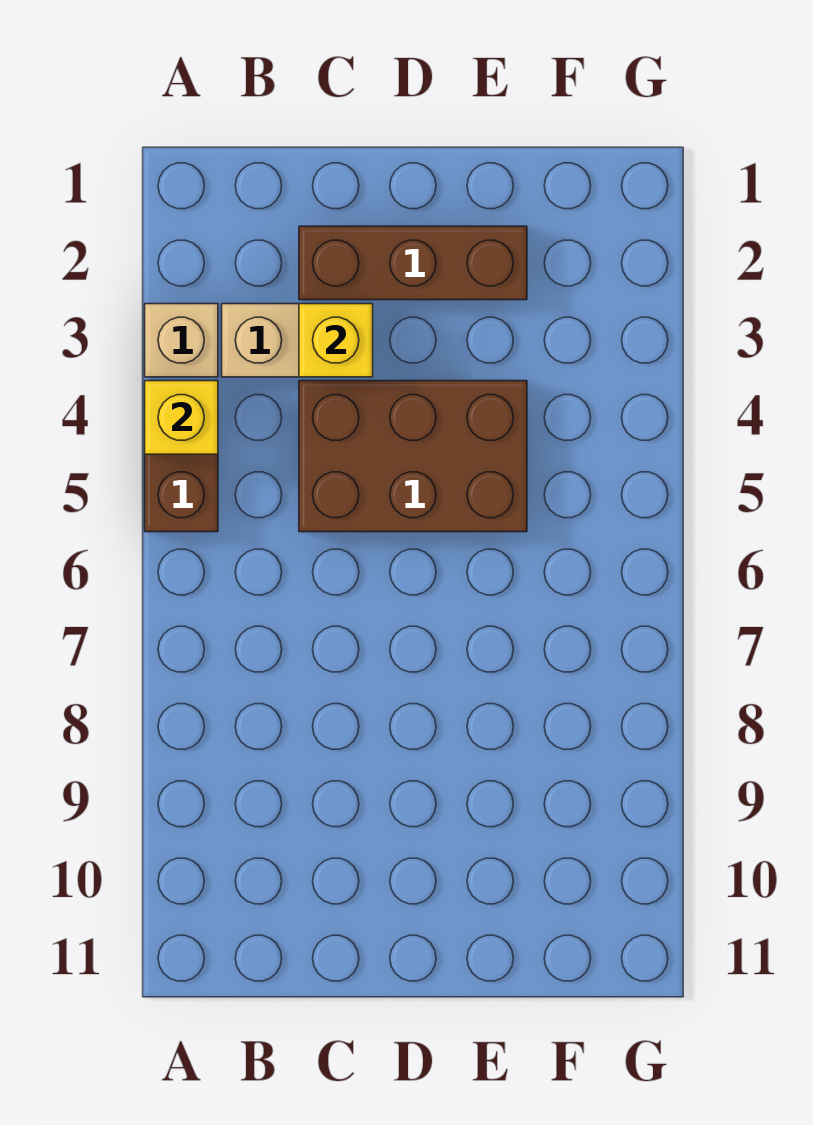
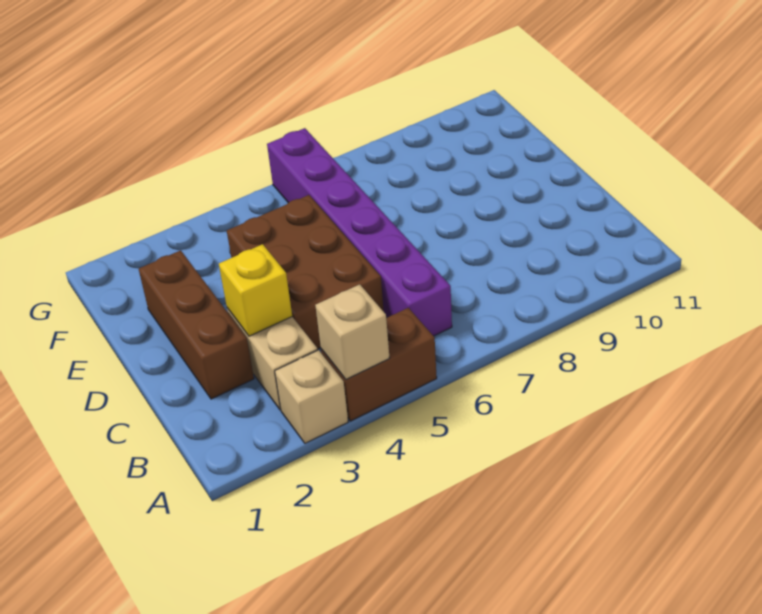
yellow 1x1 brick [145,381,218,454] -> tan 1x1 brick [315,284,389,380]
none -> purple 1x6 brick [267,128,452,336]

